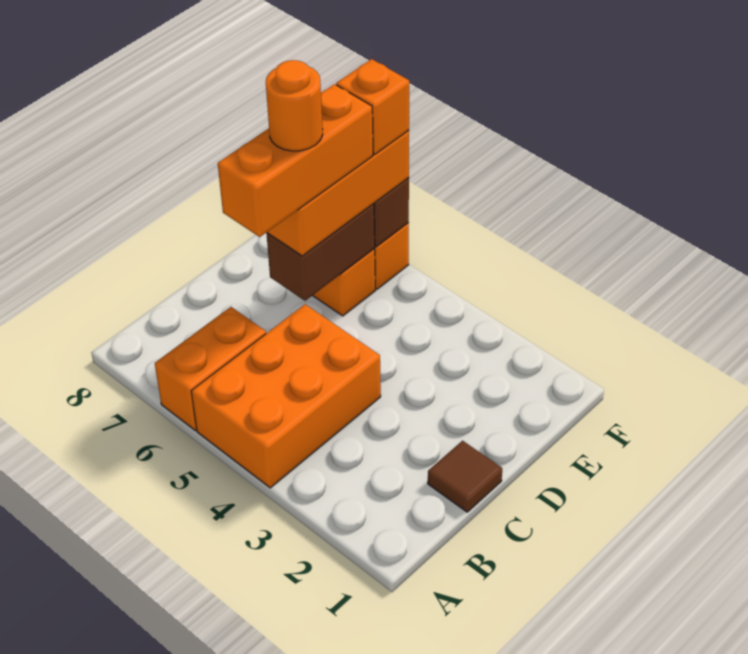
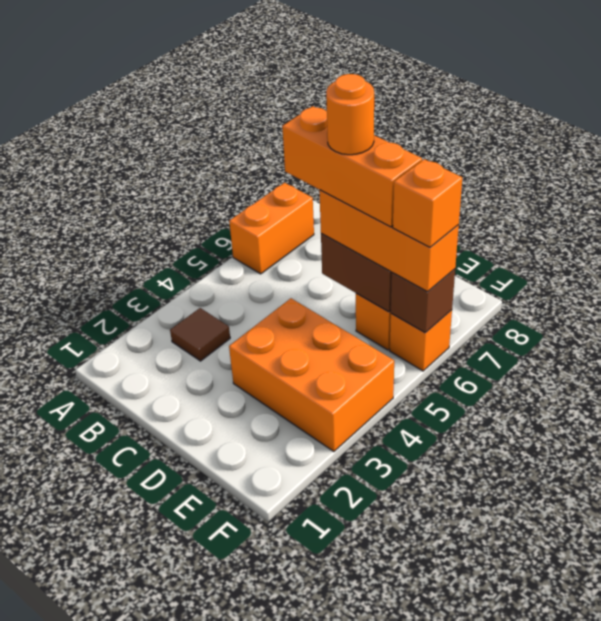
orange 2x3 brick [191,304,381,488] -> orange 2x3 brick moved to [229,298,394,452]
orange 1x2 brick [155,307,266,430] -> orange 1x2 brick turned to [229,183,314,274]
brown 1x1 tile [428,441,502,512] -> brown 1x1 tile moved to [170,308,230,361]

